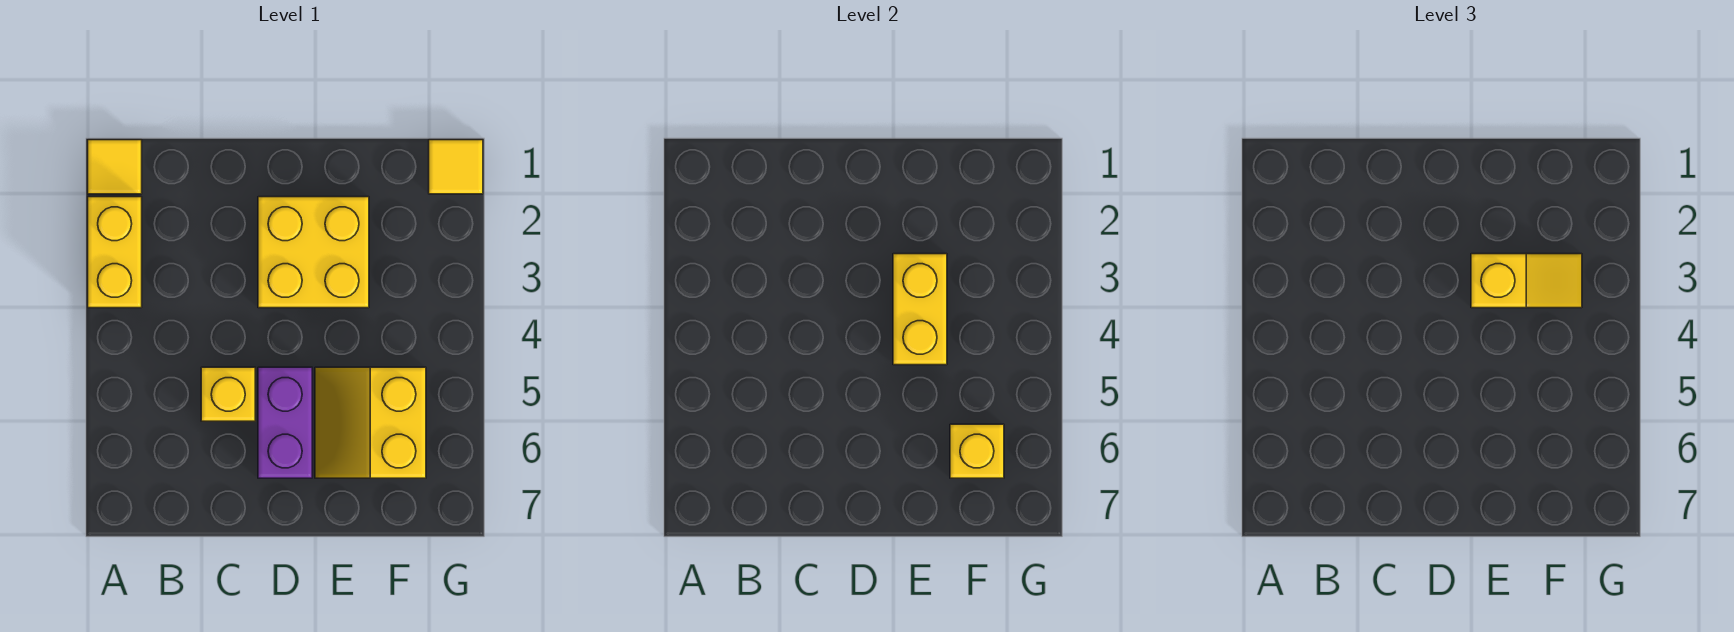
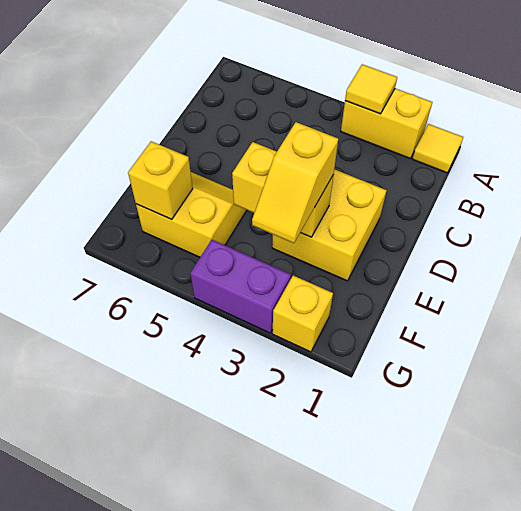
yellow 1x1 brick [201,367,255,421] -> yellow 1x1 brick moved to [272,276,333,352]
purple 1x2 brick [258,367,312,478] -> purple 1x2 brick moved to [190,240,291,333]
yellow 1x1 tile [429,140,483,194] -> yellow 1x1 tile moved to [345,64,397,114]

